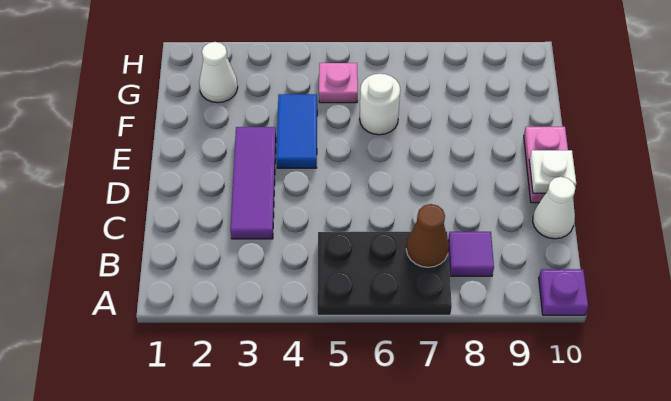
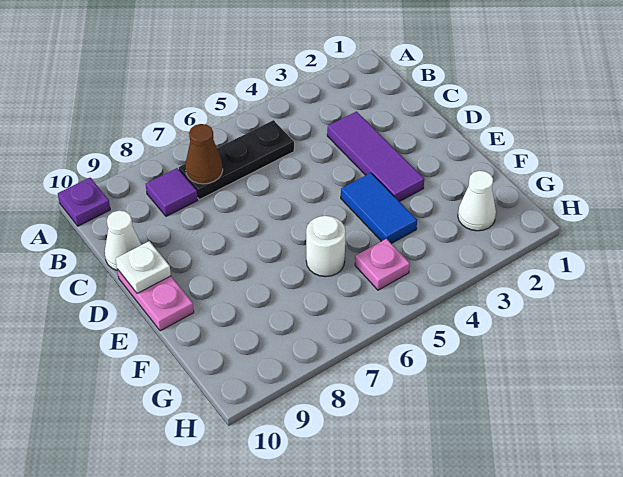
black 2x3 plate [317,232,452,316] -> black 1x3 plate [179,120,294,199]

